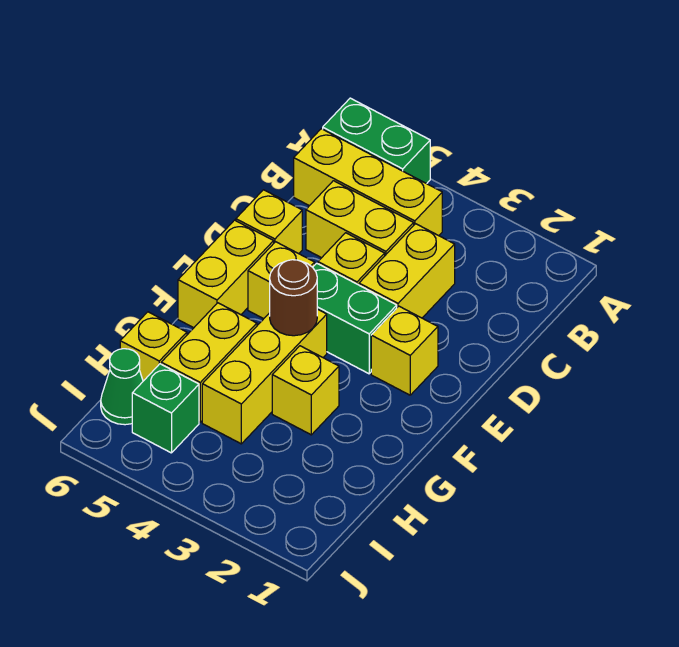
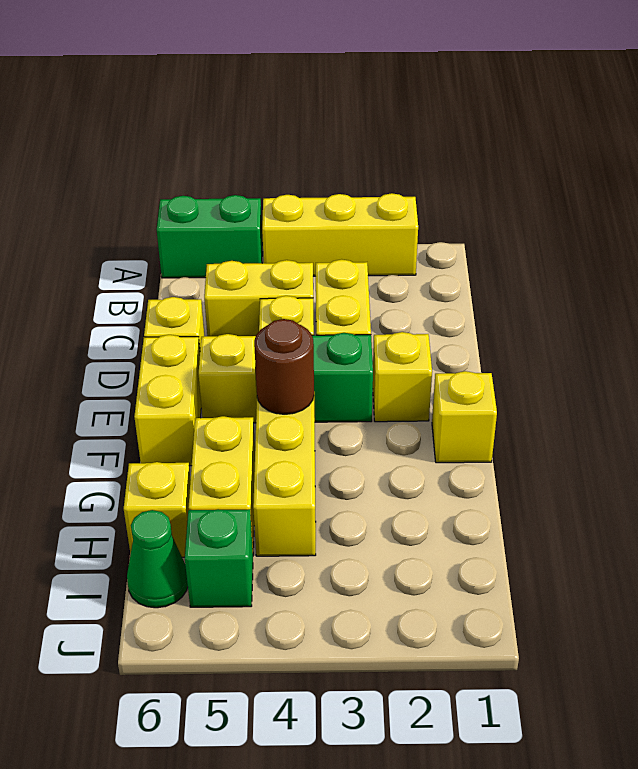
yellow 1x3 brick [294,129,442,236] -> yellow 1x3 brick moved to [262,193,418,276]
yellow 1x1 brick [272,346,339,435] -> yellow 1x1 brick moved to [432,371,497,463]

